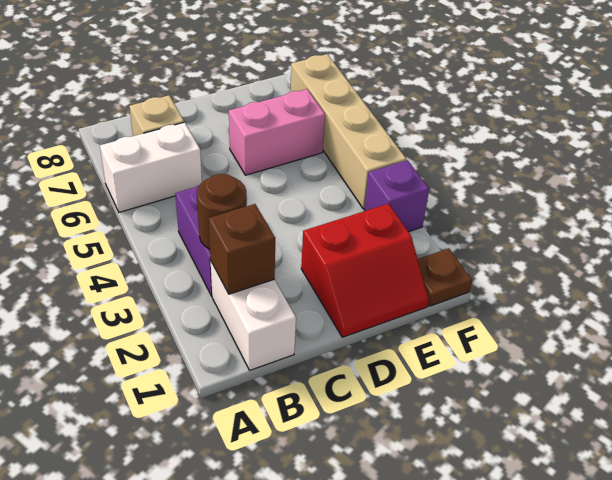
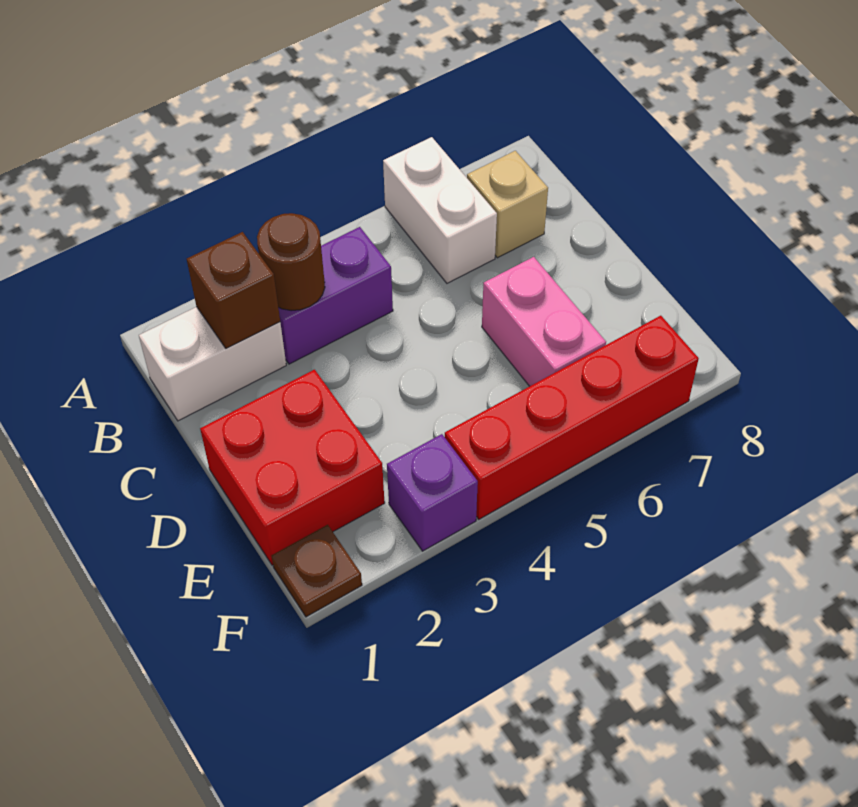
red 2x2 slope [301,204,429,337] -> red 2x2 brick [200,370,385,565]
tan 1x4 brick [290,54,406,209] -> red 1x4 brick [445,316,699,519]

